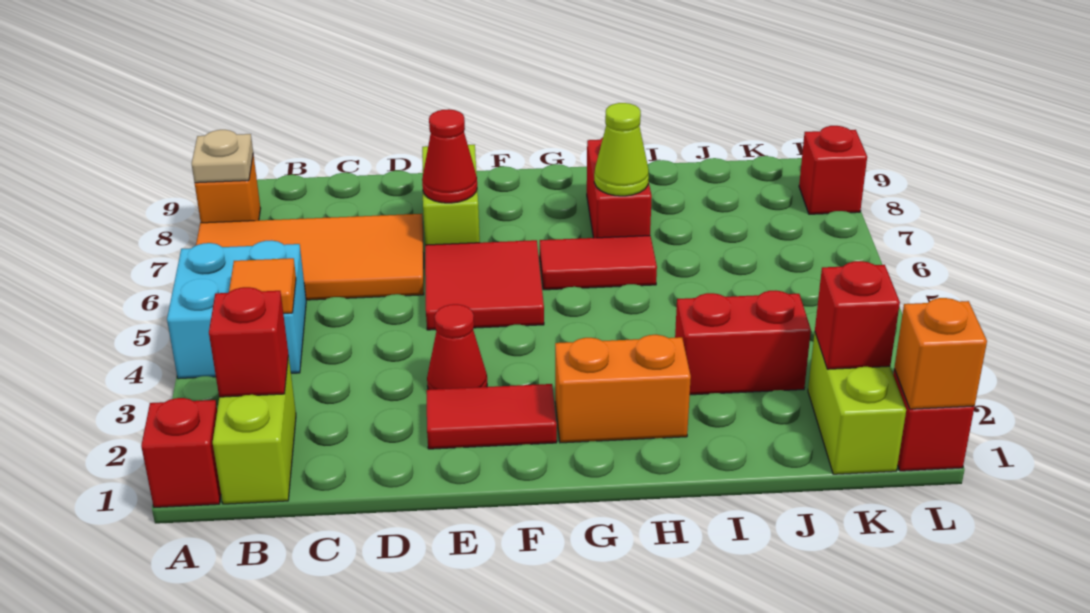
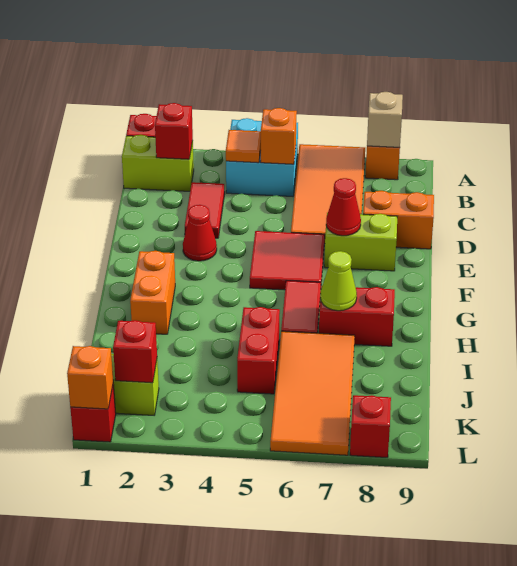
tan 1x1 plate [192,130,253,183] -> tan 1x1 brick [367,92,403,147]
none -> orange 1x1 brick [261,108,297,164]
none -> orange 1x2 brick [363,191,434,249]
red 1x2 tile [427,384,557,449] -> red 1x2 tile moved to [185,182,225,238]
red 1x2 brick [675,290,811,395] -> red 1x2 brick moved to [237,307,280,394]
none -> orange 2x4 tile [270,331,355,455]

